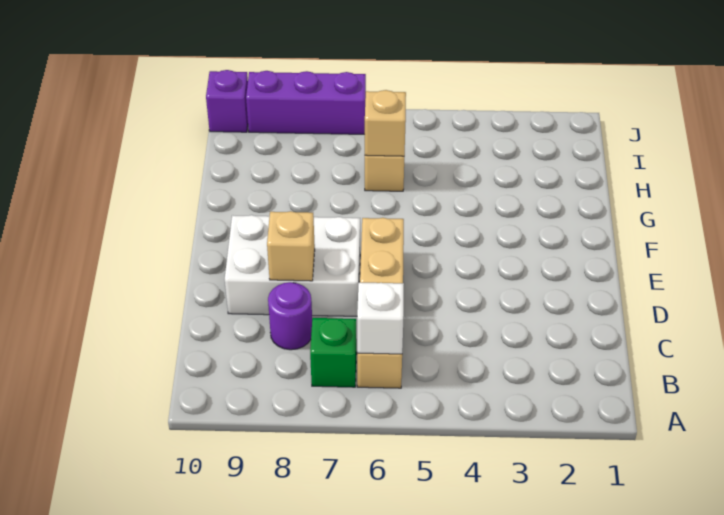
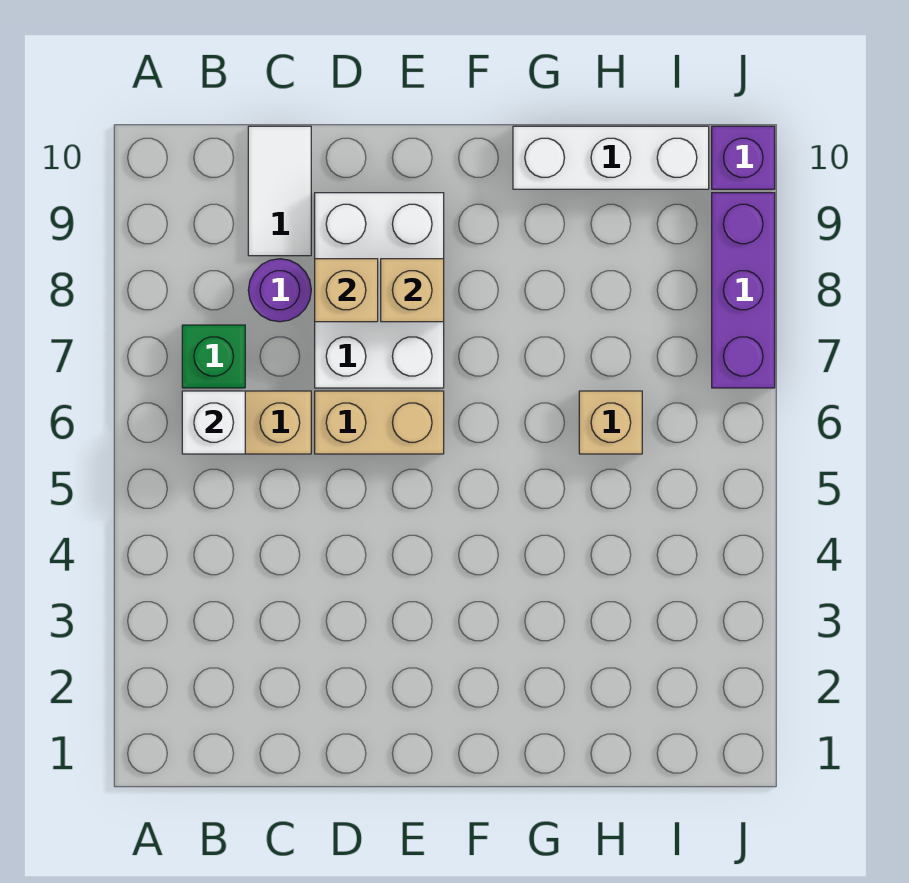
none -> white 1x2 tile [248,126,311,256]
none -> white 1x3 brick [513,126,709,189]
tan 1x1 brick [365,90,406,156] -> tan 1x1 brick moved to [381,259,444,322]

